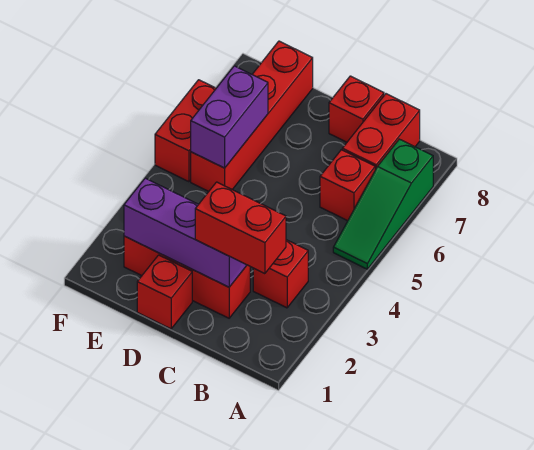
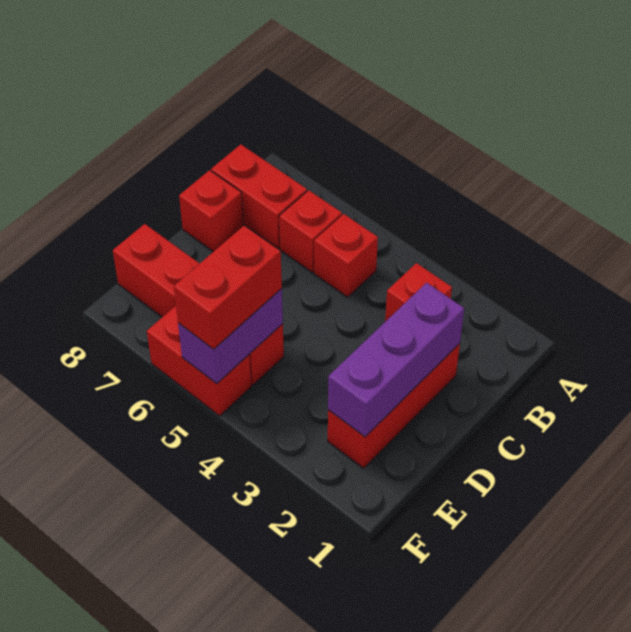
green 1x3 slope [333,139,433,269] -> none
red 1x2 brick [195,182,286,274] -> red 1x2 brick moved to [174,225,282,349]
red 1x1 brick [137,255,192,329] -> red 1x1 brick moved to [314,214,378,297]
purple 1x2 brick [191,66,268,168] -> purple 1x2 brick turned to [178,288,283,384]

